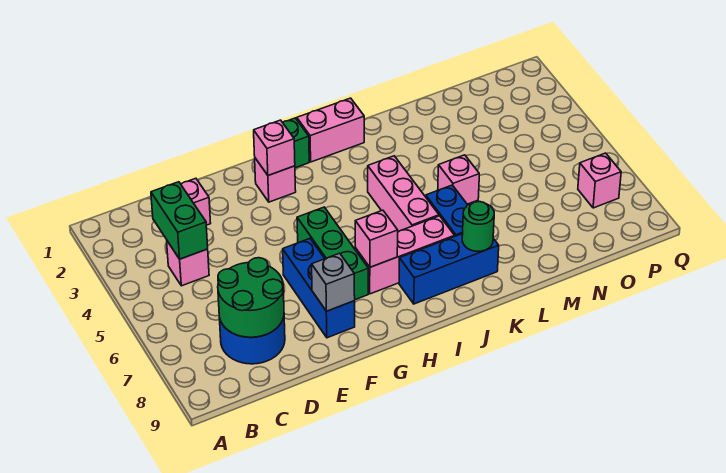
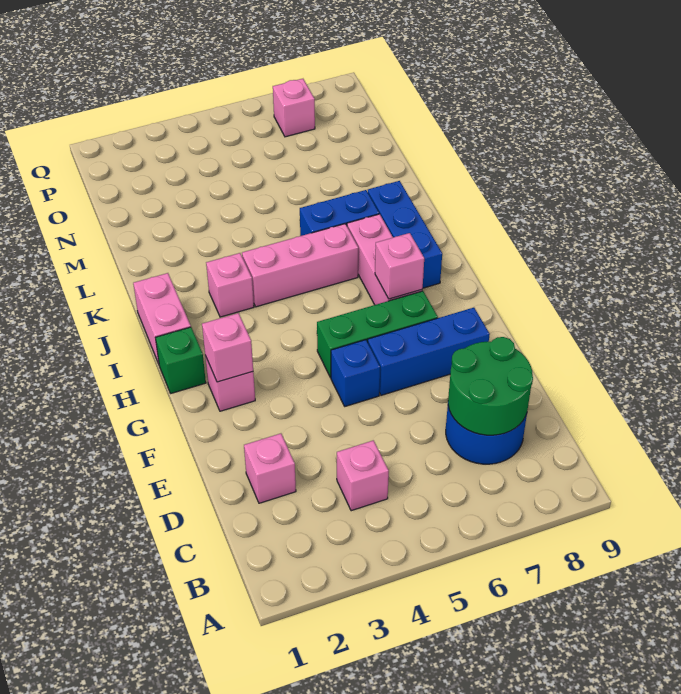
green 1x2 brick [151,182,208,259] -> none
none -> blue 1x1 brick [331,340,380,406]
grey 1x1 brick [312,253,355,311] -> none
green 1x1 round brick [462,202,494,251] -> none
pink 1x1 brick [438,155,479,204] -> pink 1x1 brick moved to [206,253,254,317]

